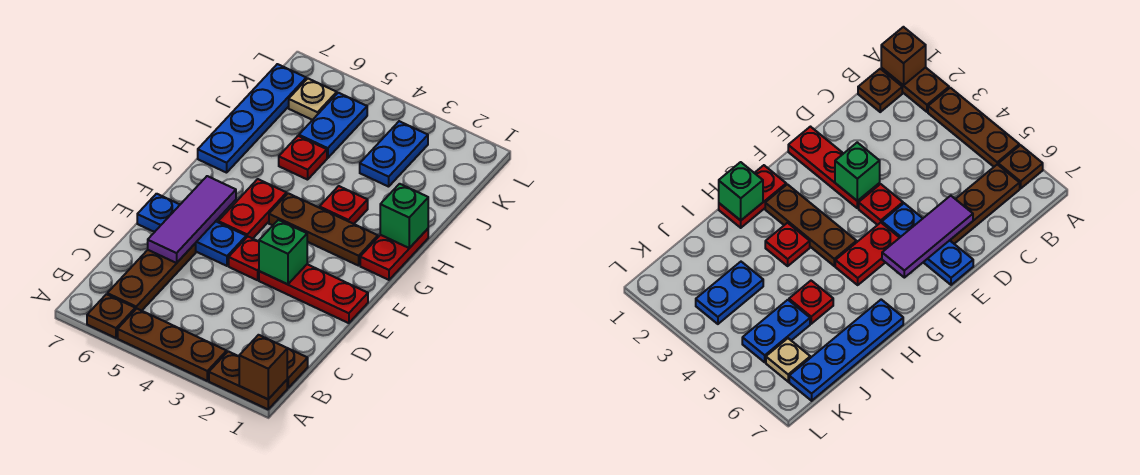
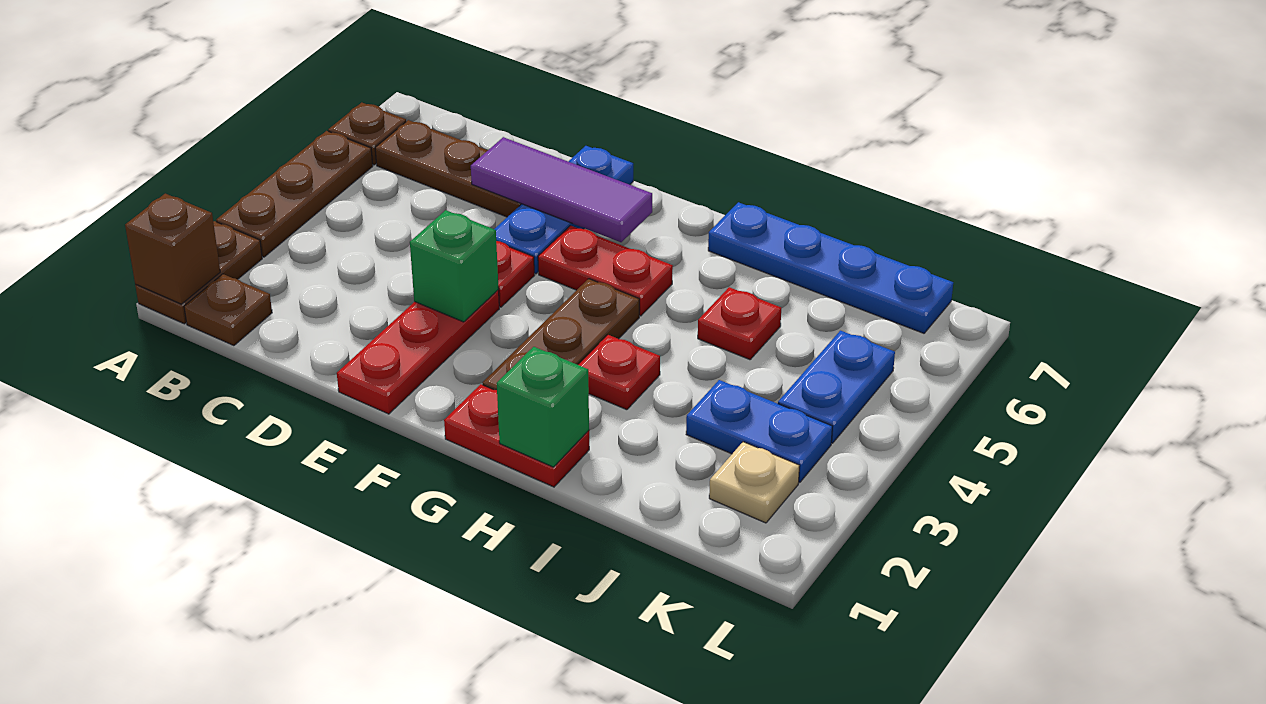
blue 1x2 plate [299,93,367,158] -> blue 1x2 plate turned to [778,331,895,443]
tan 1x1 plate [289,79,337,120] -> tan 1x1 plate moved to [709,442,800,523]

